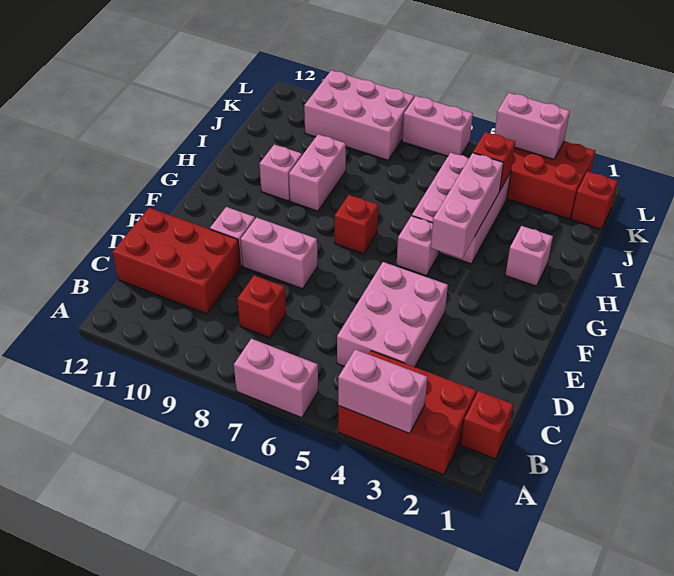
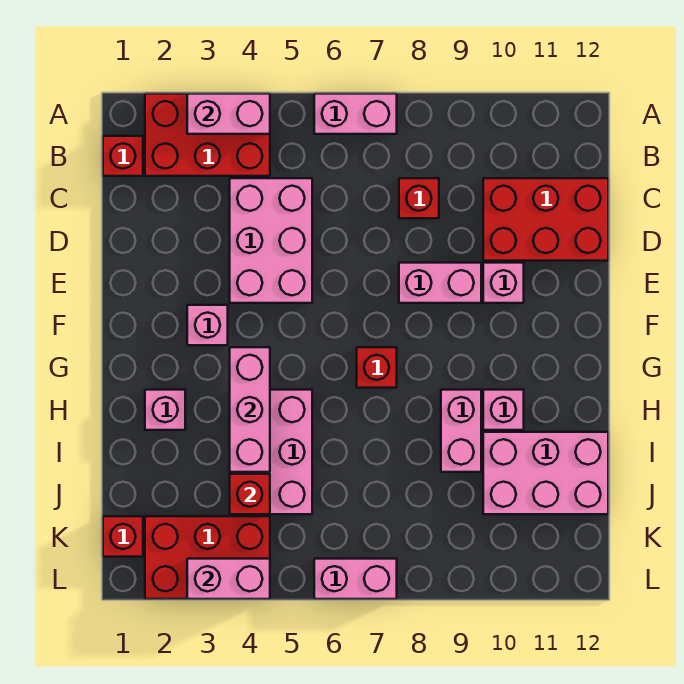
pink 1x1 brick [397,216,439,276] -> pink 1x1 brick moved to [187,305,228,345]
pink 2x3 brick [304,70,414,160] -> pink 2x3 brick moved to [483,432,608,514]

